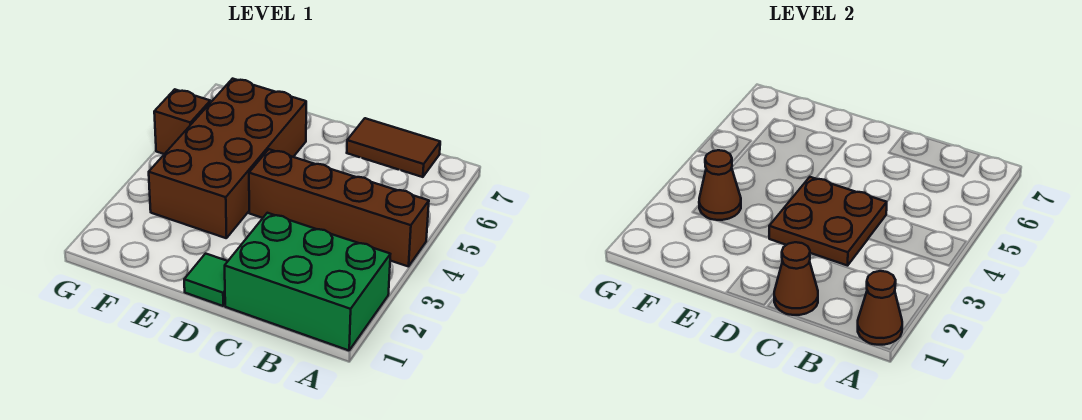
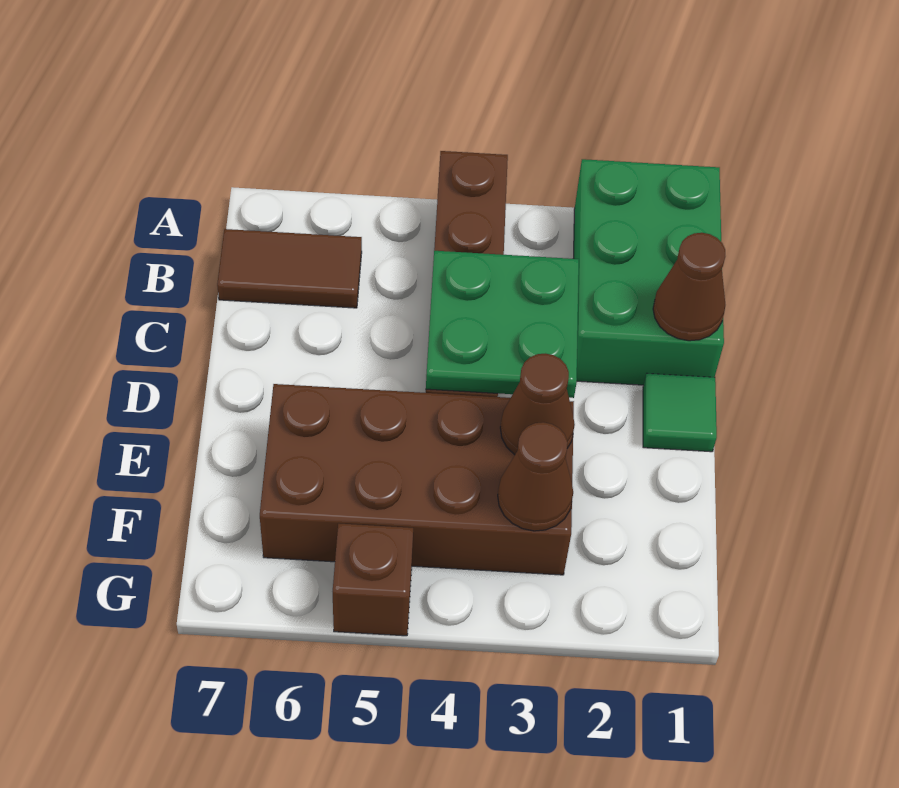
brown 1x1 cone [858,271,902,345] -> brown 1x1 cone moved to [500,354,575,455]
brown 1x2 tile [347,118,440,177] -> brown 1x2 tile turned to [217,229,362,308]
brown 2x2 plate [769,177,887,266] -> green 2x2 plate [426,251,579,398]

